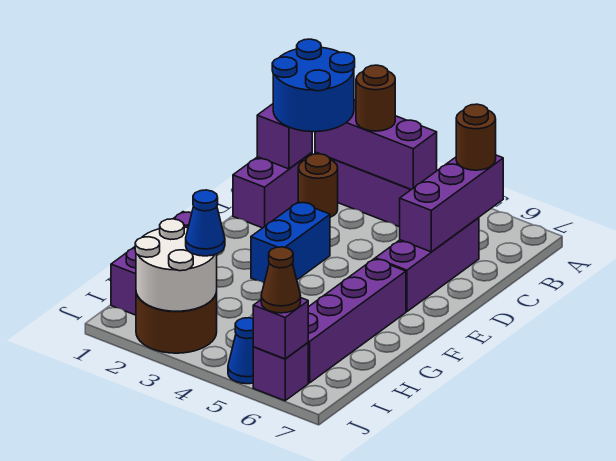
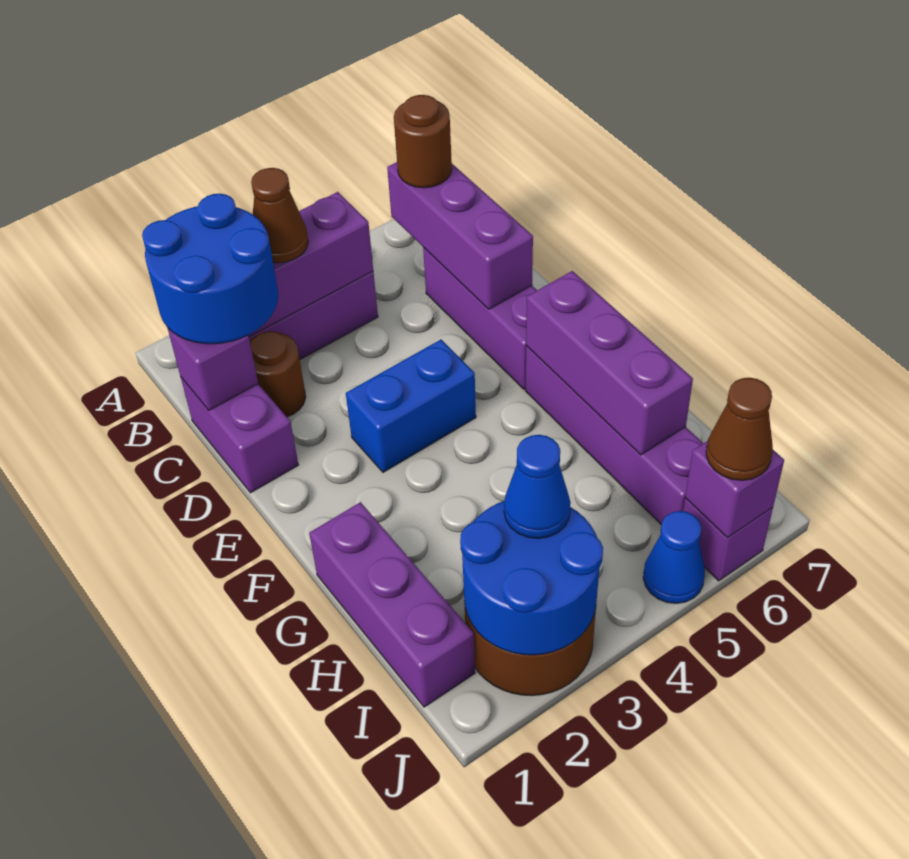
brown 1x1 round brick [356,65,395,131] -> brown 1x1 cone [251,168,308,263]
blue 1x2 brick [251,202,330,283] -> blue 1x2 brick turned to [346,340,476,472]
none -> purple 1x3 brick [526,271,693,455]
white 2x2 round brick [135,219,217,311] -> blue 2x2 round brick [460,501,603,655]

